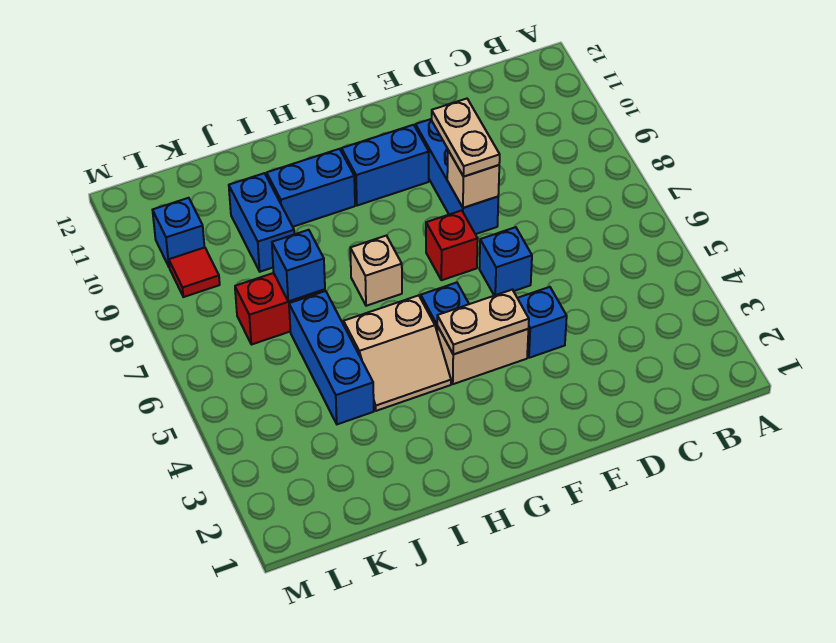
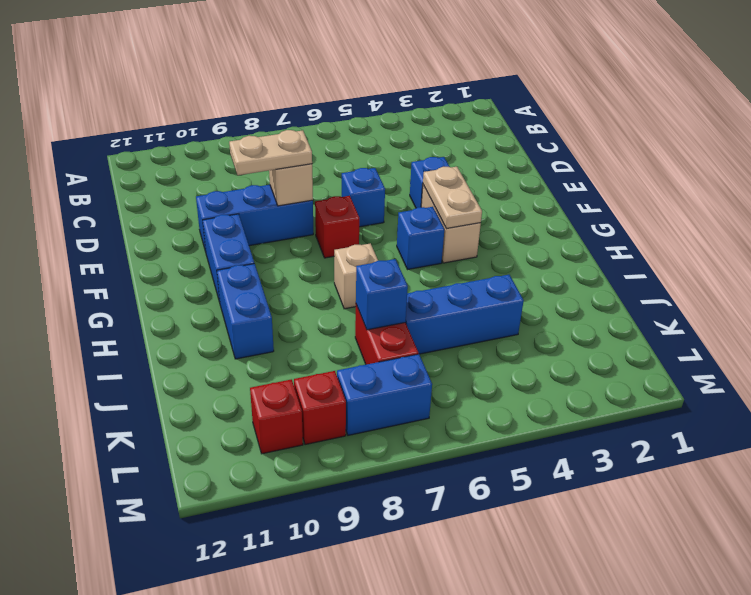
tan 2x2 slope [344,295,451,411] -> none
blue 1x2 brick [229,173,294,272] -> blue 1x2 brick moved to [337,354,432,435]
red 1x1 tile [169,248,220,297] -> red 1x1 brick [294,371,346,445]
blue 1x1 brick [153,198,205,268] -> red 1x1 brick [250,379,303,454]

